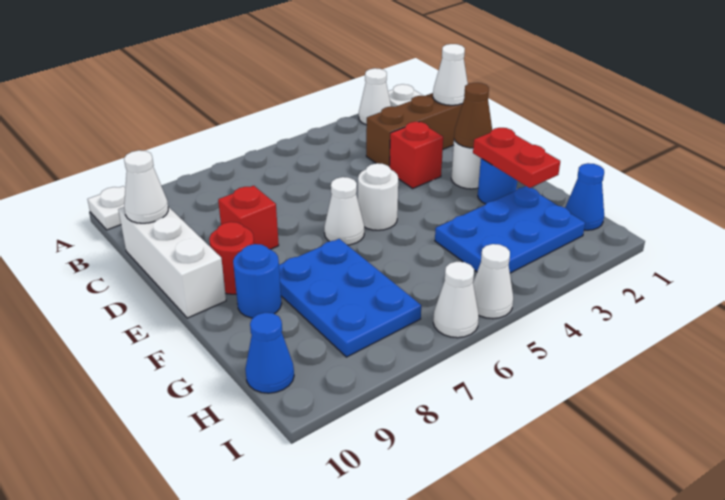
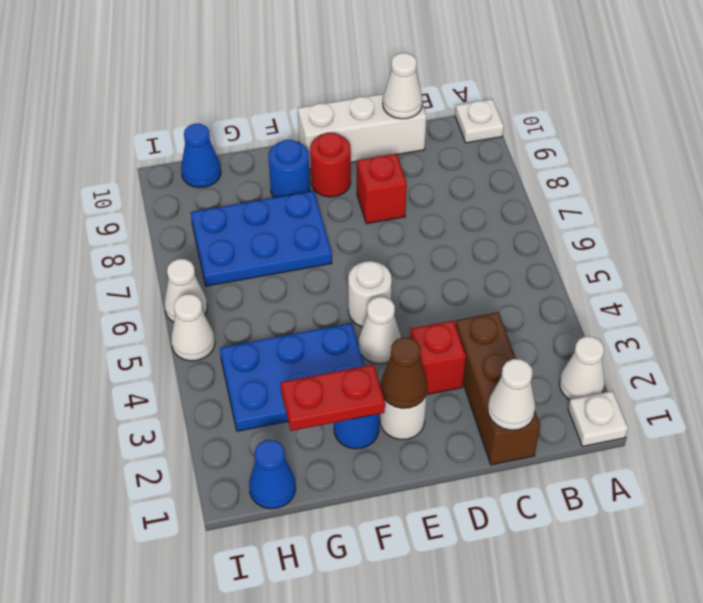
white 1x1 cone [324,177,364,245] -> white 1x1 cone moved to [358,297,401,364]
blue 2x3 plate [435,186,585,273] -> blue 2x3 plate turned to [220,323,364,431]

